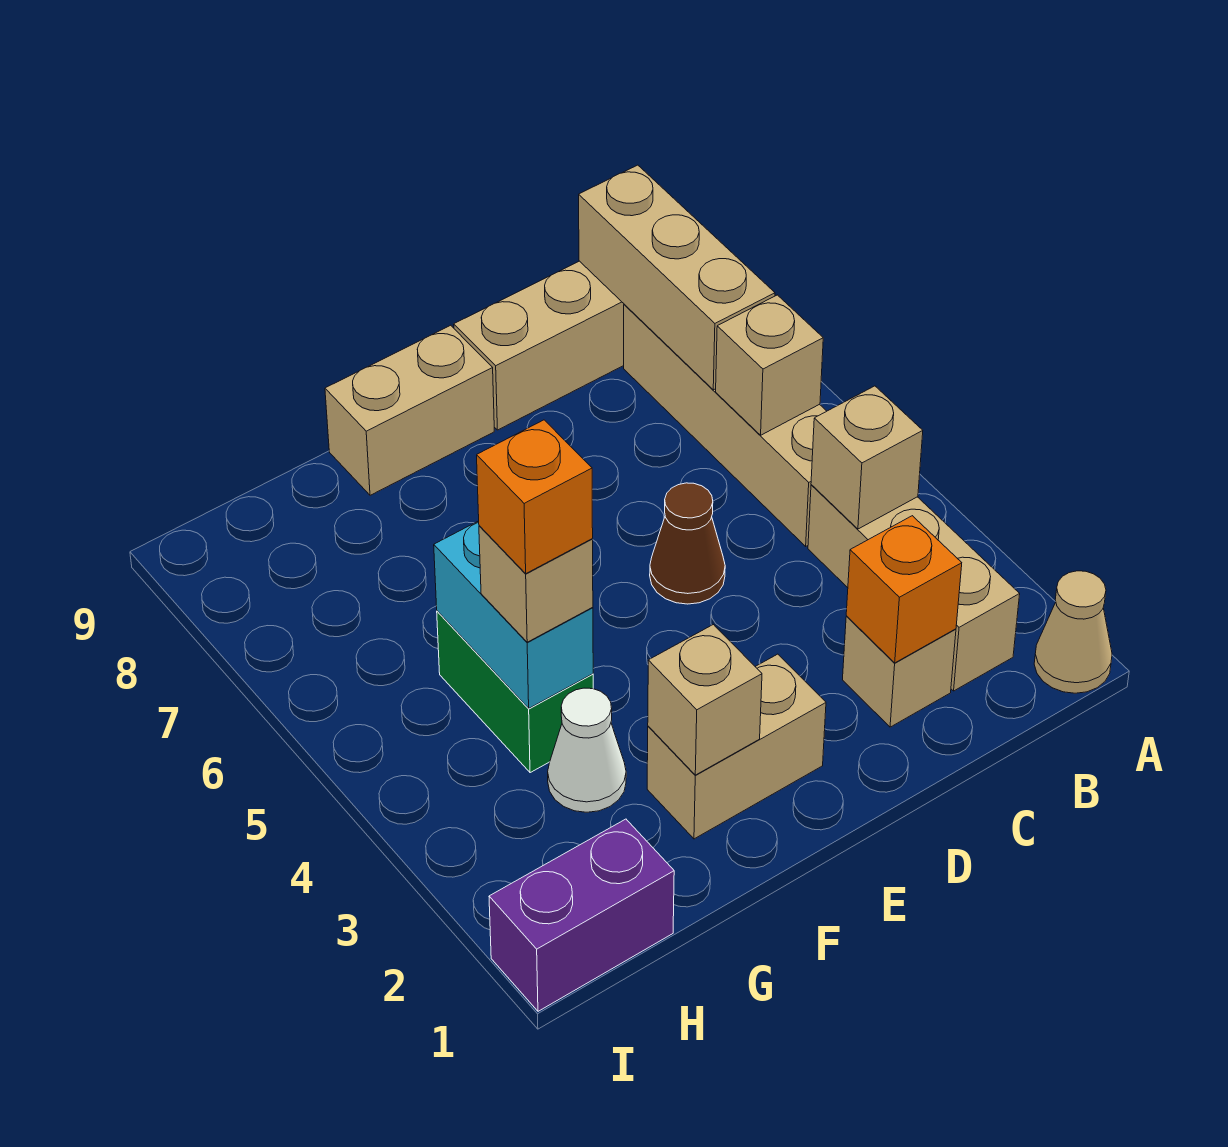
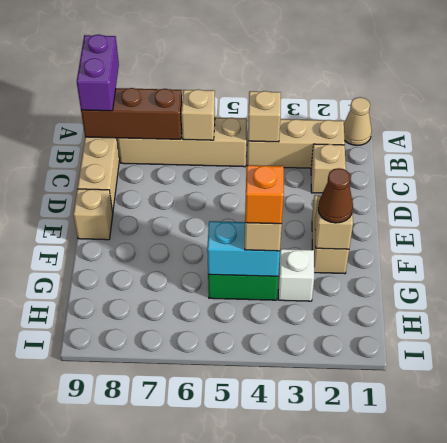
tan 1x3 brick [579,165,775,390] -> brown 1x3 brick [81,88,182,139]
orange 1x1 brick [846,516,962,663] -> none
brown 1x1 cone [650,483,725,604] -> brown 1x1 cone moved to [318,168,353,223]
tan 1x2 brick [325,325,494,495] -> tan 1x1 brick [73,189,113,240]
white 1x1 cone [548,688,626,812] -> white 1x1 brick [278,249,314,301]
purple 1x2 brick [489,819,674,1011] -> purple 1x2 brick moved to [77,34,119,111]

